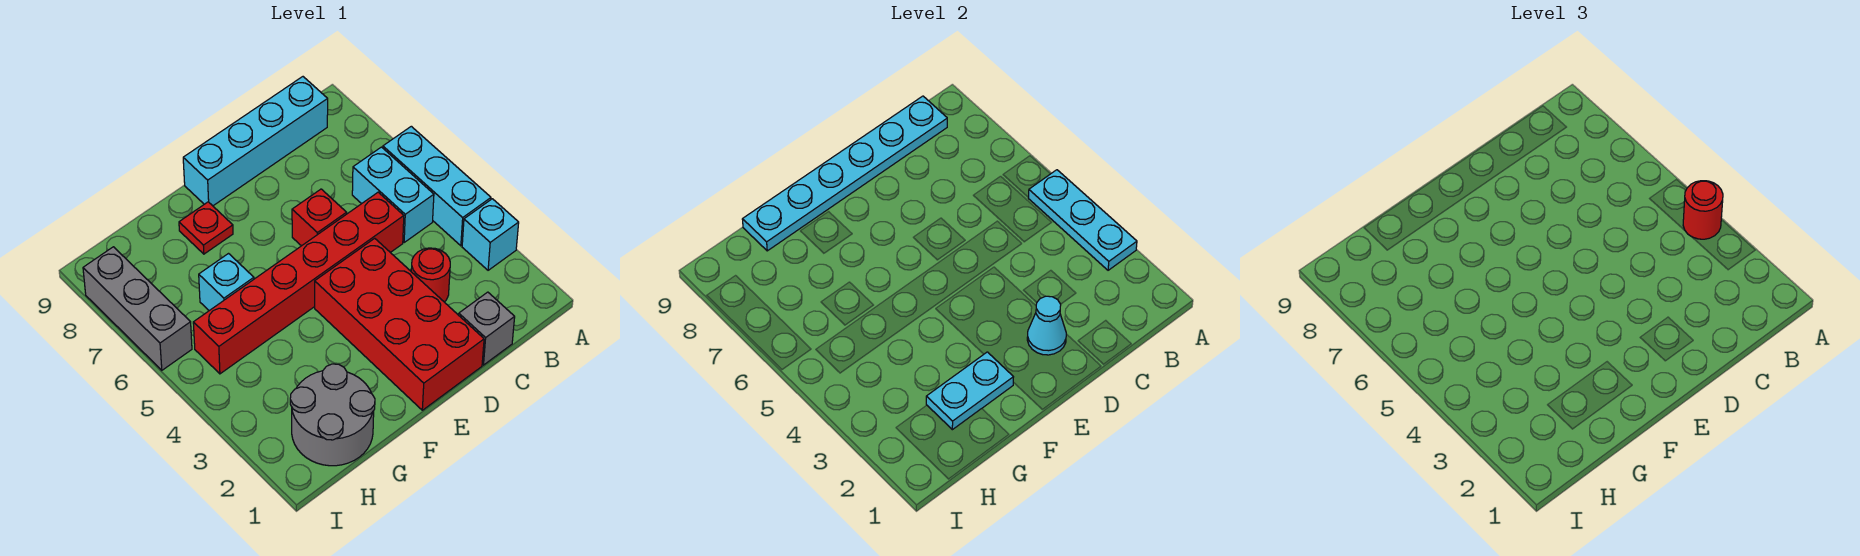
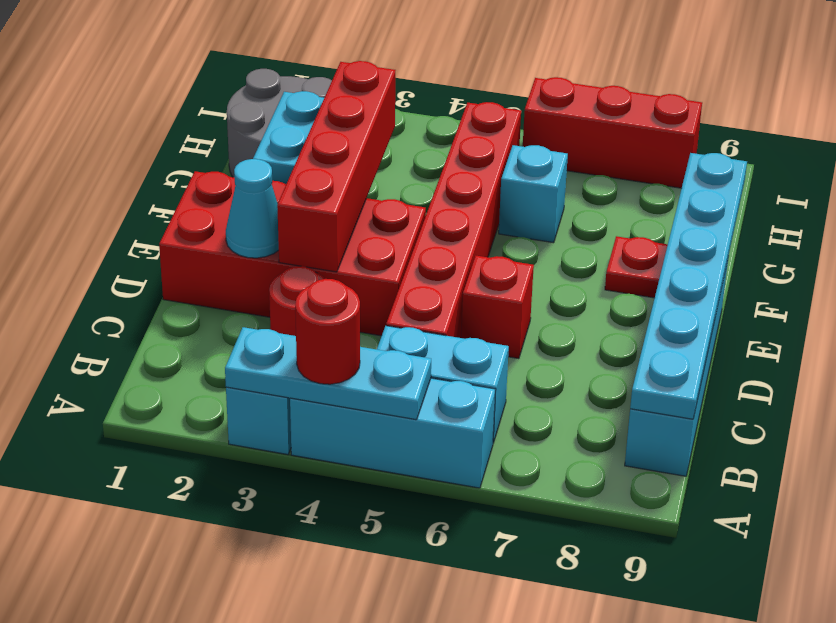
grey 1x1 brick [459,292,515,365] -> none
none -> red 1x4 brick [277,61,395,272]
grey 1x3 brick [83,247,192,370] -> red 1x3 brick [523,77,702,188]

